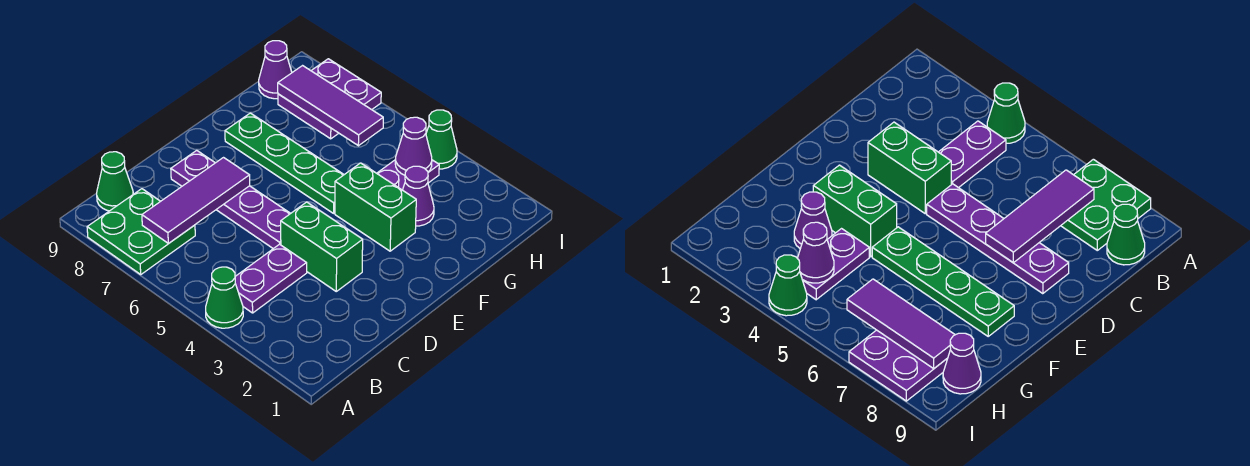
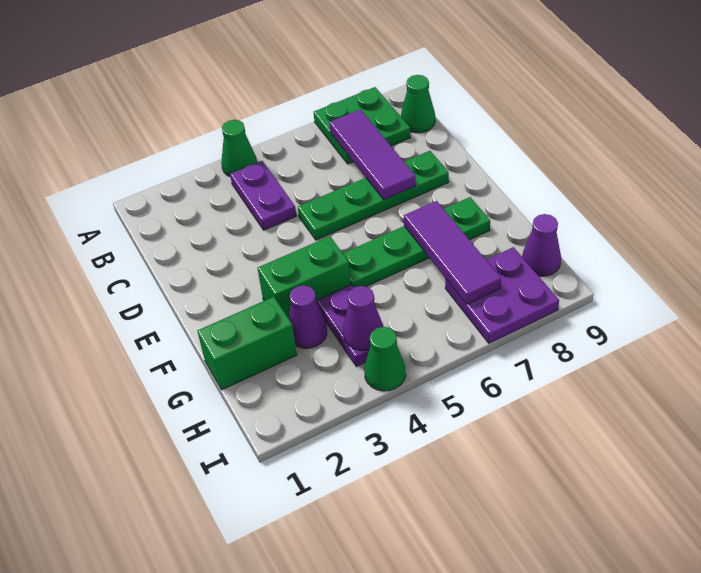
green 1x2 brick [281,202,363,291] -> green 1x2 brick moved to [198,297,297,390]
purple 1x4 plate [171,150,291,249] -> green 1x4 plate [298,151,449,240]
purple 1x3 tile [278,66,383,146] -> purple 1x3 tile turned to [404,201,501,304]

